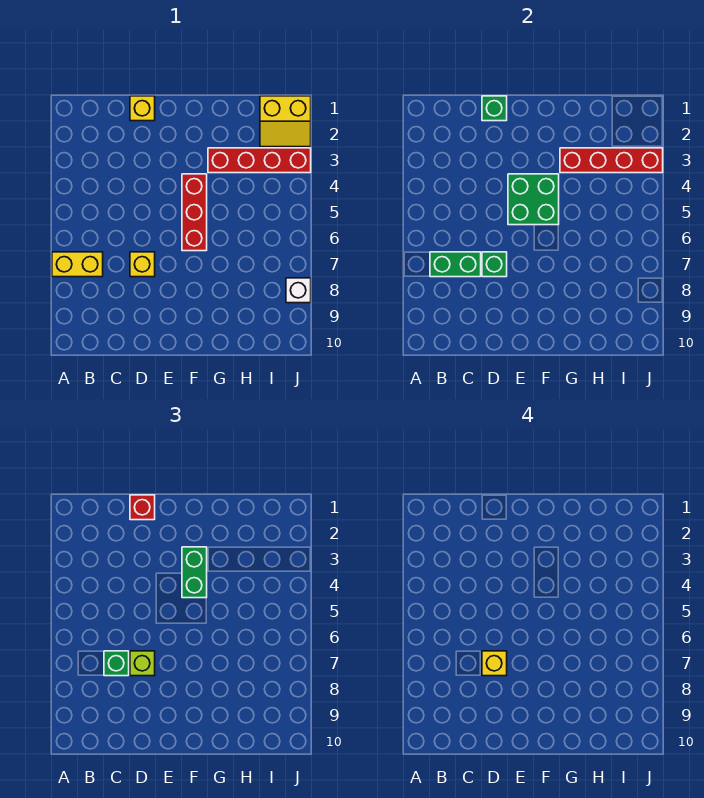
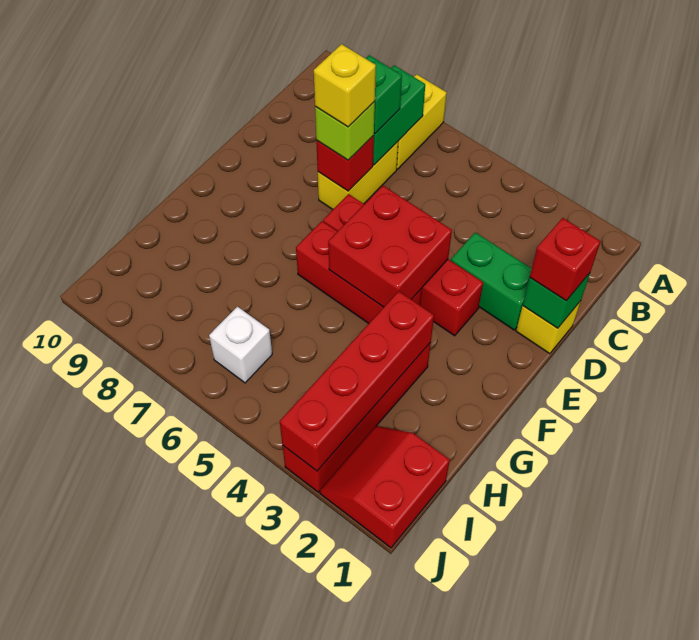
yellow 1x1 brick [130,252,155,277] -> yellow 1x2 brick [318,142,398,209]
green 1x1 brick [482,252,507,277] -> red 1x1 brick [316,136,374,191]
none -> red 1x4 brick [323,194,483,336]
green 2x2 brick [508,174,559,225] -> red 2x2 brick [328,186,452,307]
green 1x2 brick [182,547,207,598] -> green 1x2 brick moved to [451,232,532,330]
yellow 2x2 slope [260,96,311,147] -> red 2x2 slope [320,426,450,548]
white 1x1 brick [286,278,311,303] -> white 1x1 brick moved to [209,307,272,383]

